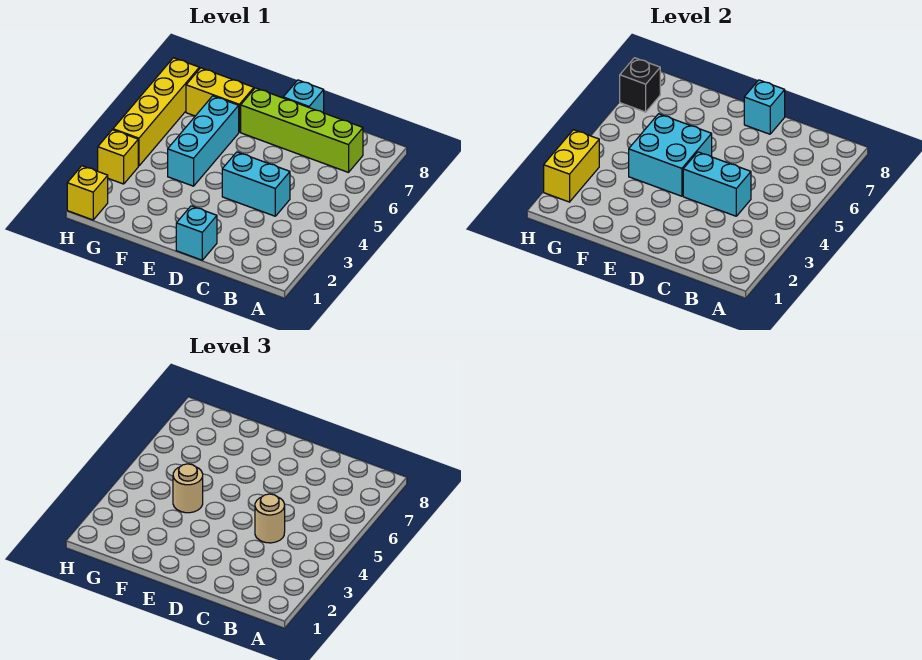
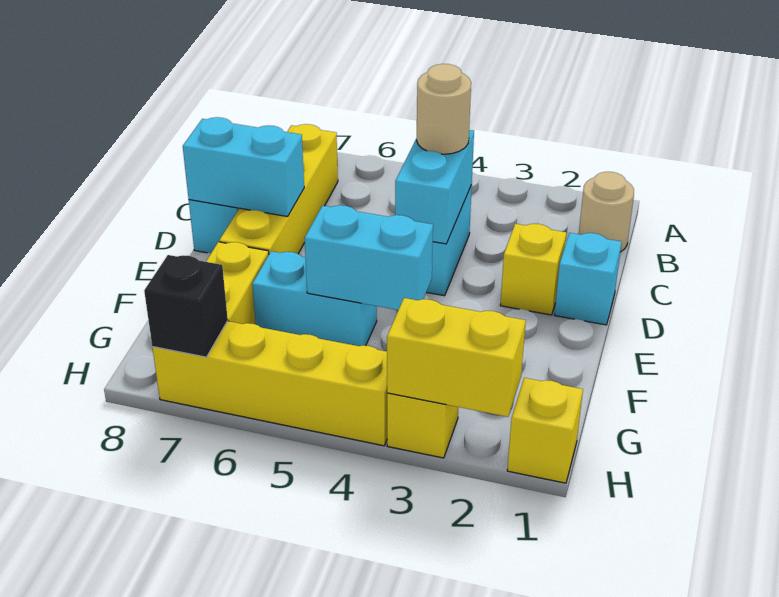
lime 1x4 brick [241,88,363,172] -> yellow 1x4 brick [219,124,338,254]
none -> yellow 1x1 brick [500,224,566,315]
cyan 1x1 brick [744,80,785,134] -> cyan 1x2 brick [183,117,304,217]
cyan 2x2 brick [629,114,712,196] -> cyan 1x2 brick [305,205,433,310]
cyan 1x3 brick [168,96,239,186] -> cyan 1x2 brick [252,251,377,346]
tan 1x1 round brick [173,464,203,513] -> tan 1x1 round brick moved to [579,172,634,252]

